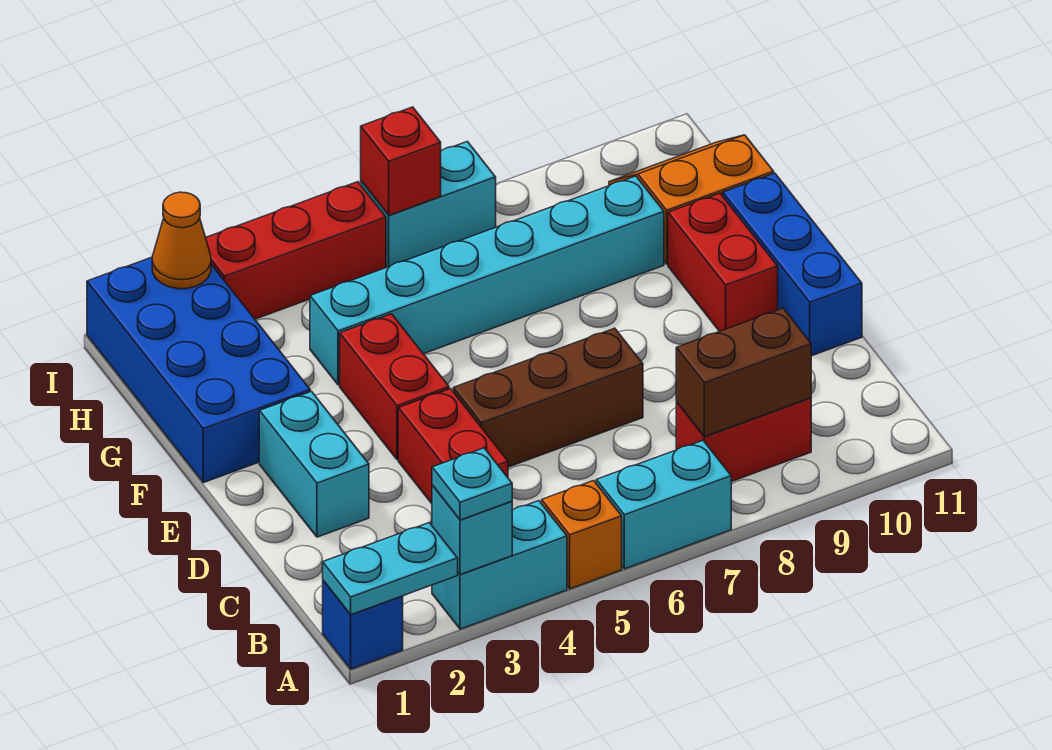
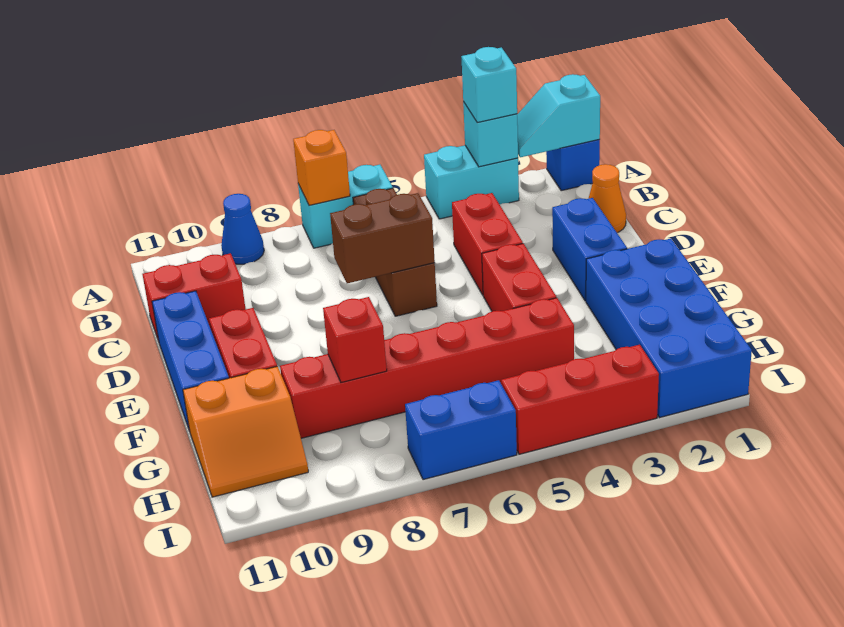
cyan 1x2 plate [323,523,458,615] -> cyan 1x2 slope [517,74,600,157]
cyan 1x1 plate [432,448,512,520] -> cyan 1x1 brick [461,47,517,123]
orange 1x1 brick [542,481,622,589] -> orange 1x1 brick moved to [293,130,350,205]
none -> blue 1x1 cone [221,194,264,264]
red 1x2 brick [676,398,811,482] -> red 1x2 brick moved to [142,253,246,341]
brown 1x2 brick [676,308,811,437] -> brown 1x2 brick moved to [330,193,435,283]
cyan 1x2 brick [259,391,369,537] -> blue 1x2 brick [552,198,627,301]
brown 1x3 brick [453,328,643,467] -> brown 1x3 brick turned to [353,188,437,316]
cyan 1x6 brick [310,176,664,385] -> red 1x6 brick [280,298,574,438]
orange 1x1 cone [152,192,211,289] -> orange 1x1 cone moved to [589,164,626,233]
cyan 1x2 brick [361,142,496,267] -> blue 1x2 brick [405,380,517,480]
red 1x1 brick [361,107,441,215] -> red 1x1 brick moved to [323,297,387,382]

